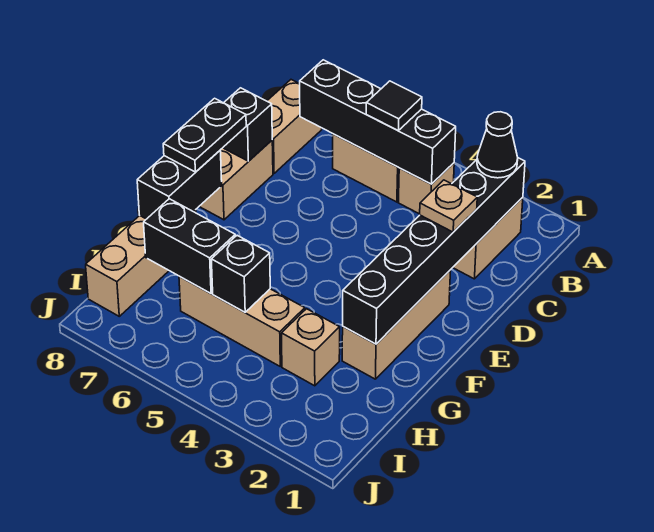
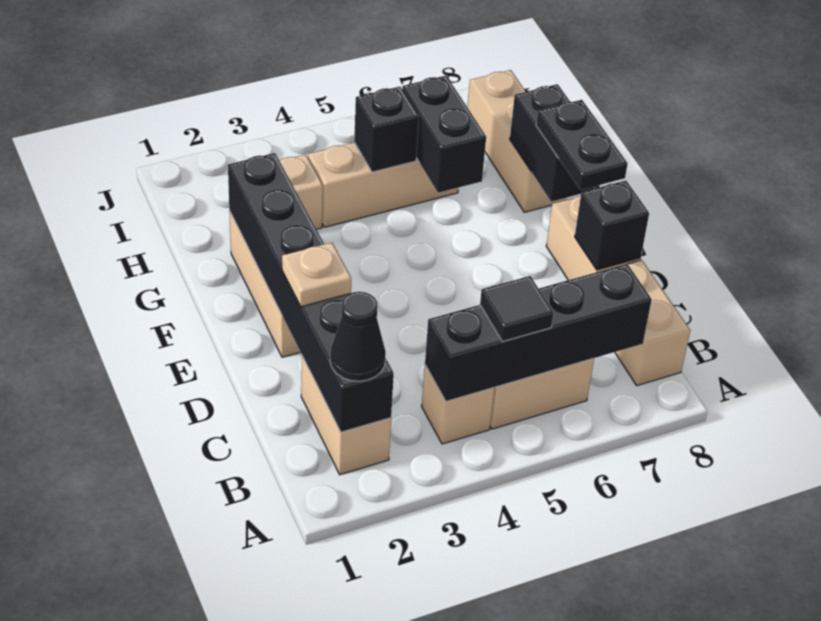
black 1x2 brick [144,199,235,294] -> black 1x2 brick turned to [402,76,486,193]

